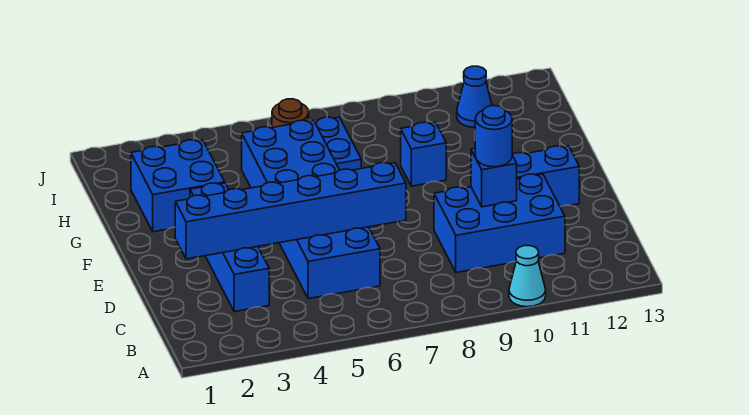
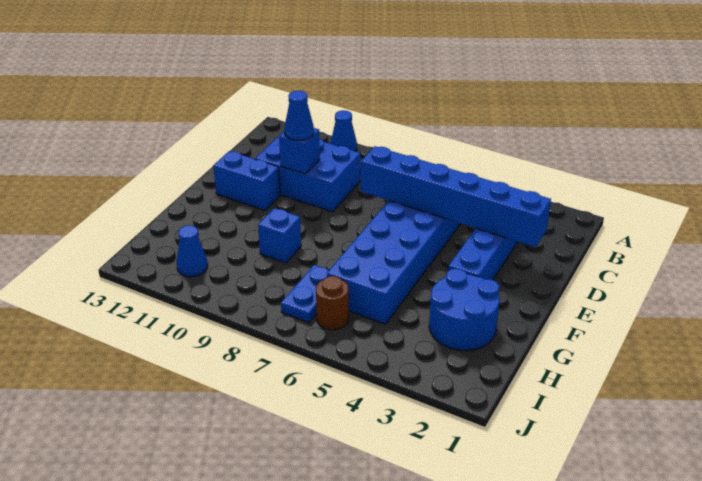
cyan 1x1 cone [509,246,546,307] -> blue 1x1 cone [330,110,357,151]
blue 1x1 round brick [475,106,512,167] -> blue 1x1 cone [284,91,314,140]
blue 2x2 brick [131,140,225,232] -> blue 2x2 round brick [429,269,500,350]

